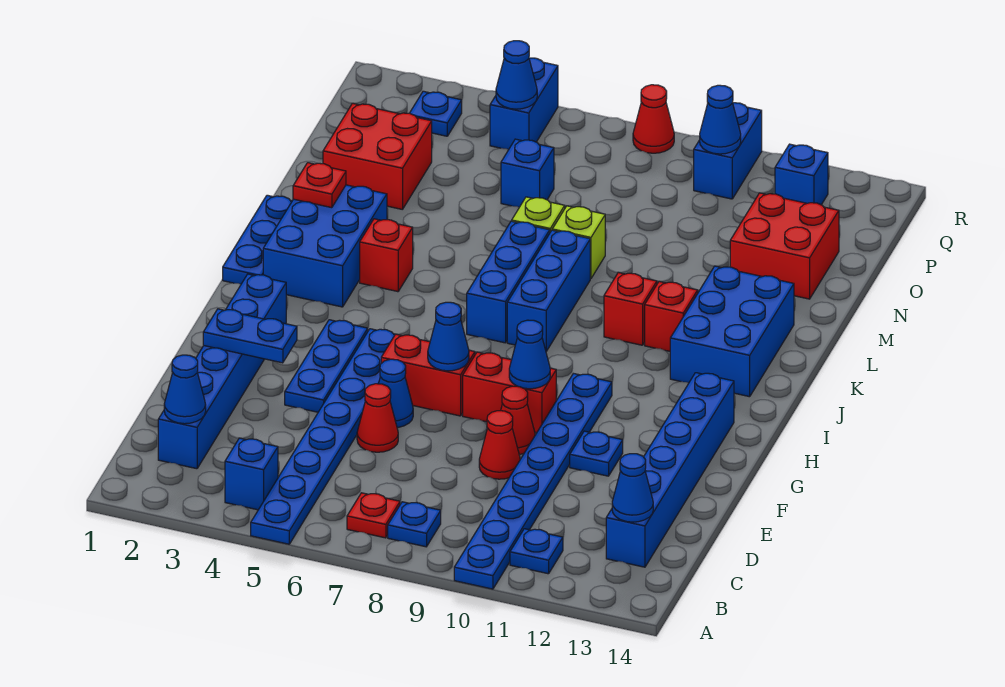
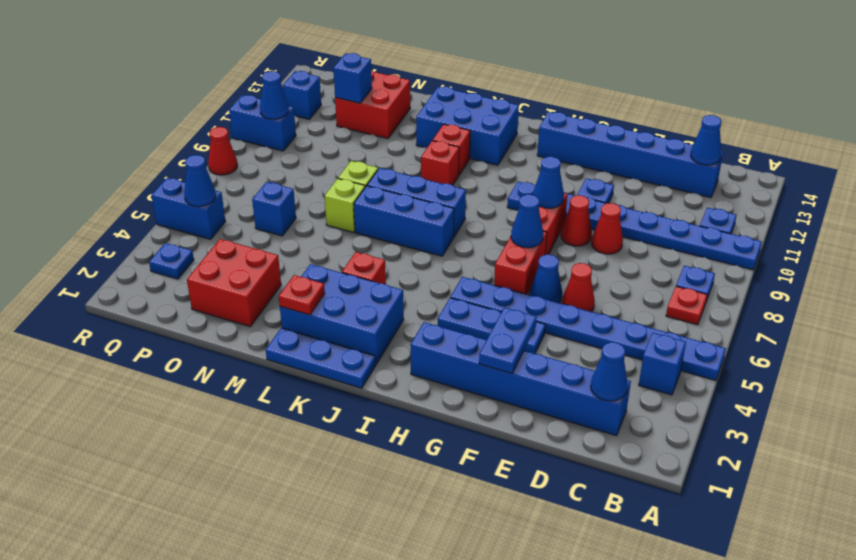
none -> blue 1x1 brick [333,53,372,103]

